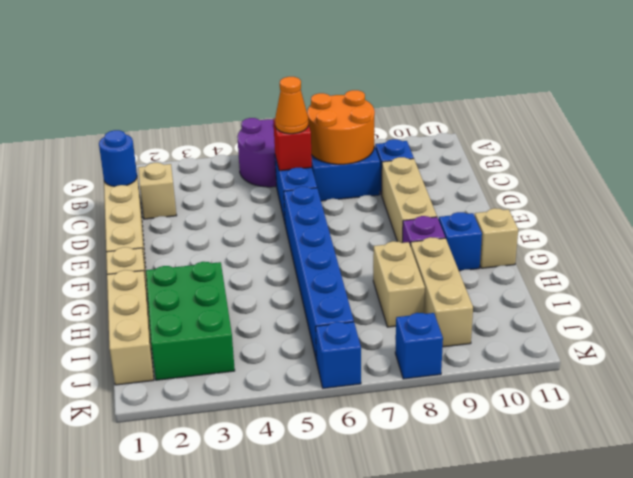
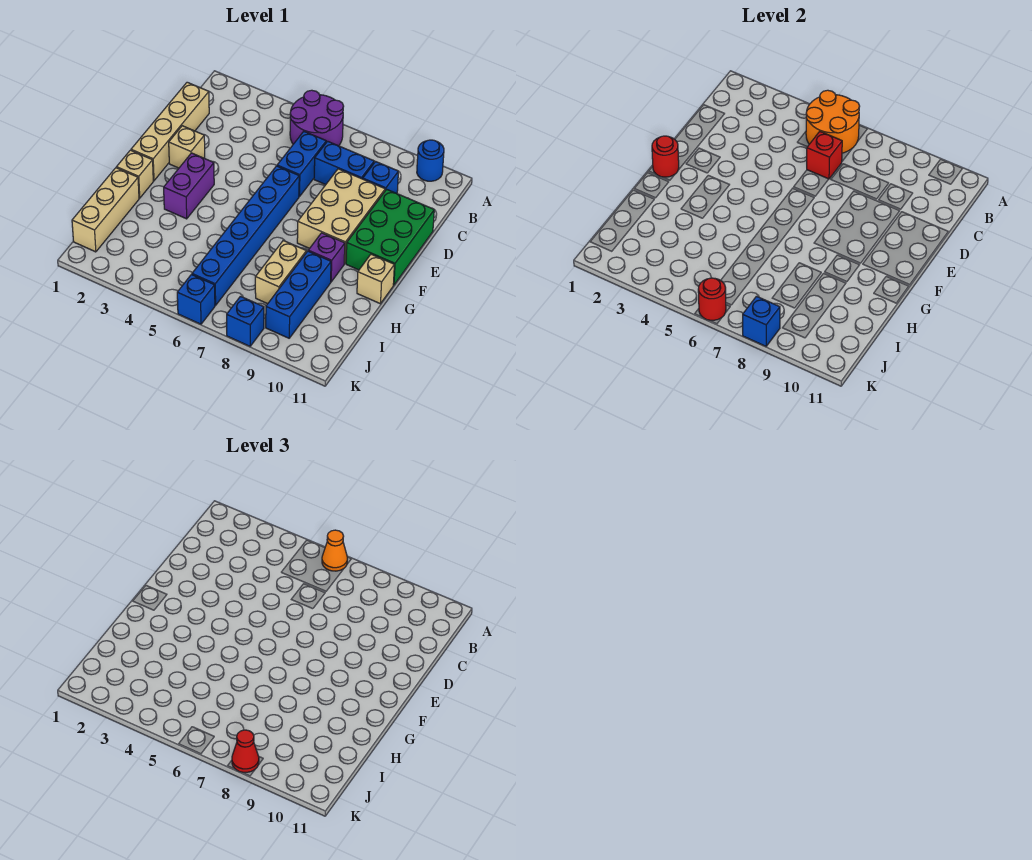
orange 2x2 round brick [307,90,375,164] -> orange 2x2 round brick moved to [806,90,860,153]
blue 1x1 round brick [99,130,137,187] -> blue 1x1 round brick moved to [417,140,444,181]
tan 1x1 brick [138,163,177,219] -> tan 1x1 brick moved to [169,126,205,168]
orange 1x1 cone [275,77,308,134] -> orange 1x1 cone moved to [322,530,347,571]
tan 1x3 brick [382,157,437,243] -> tan 2x3 brick [297,169,385,264]
none -> red 1x1 round brick [652,136,679,177]
none -> purple 1x2 brick [164,153,214,219]
blue 1x1 brick [439,212,482,271] -> blue 1x1 brick moved to [743,296,780,346]
green 2x3 brick [146,262,235,380] -> green 2x3 brick moved to [346,189,434,285]
tan 1x3 brick [411,237,473,347] -> blue 1x3 brick [266,251,331,338]
none -> red 1x1 round brick [698,278,726,320]
none -> red 1x1 cone [232,730,259,773]

